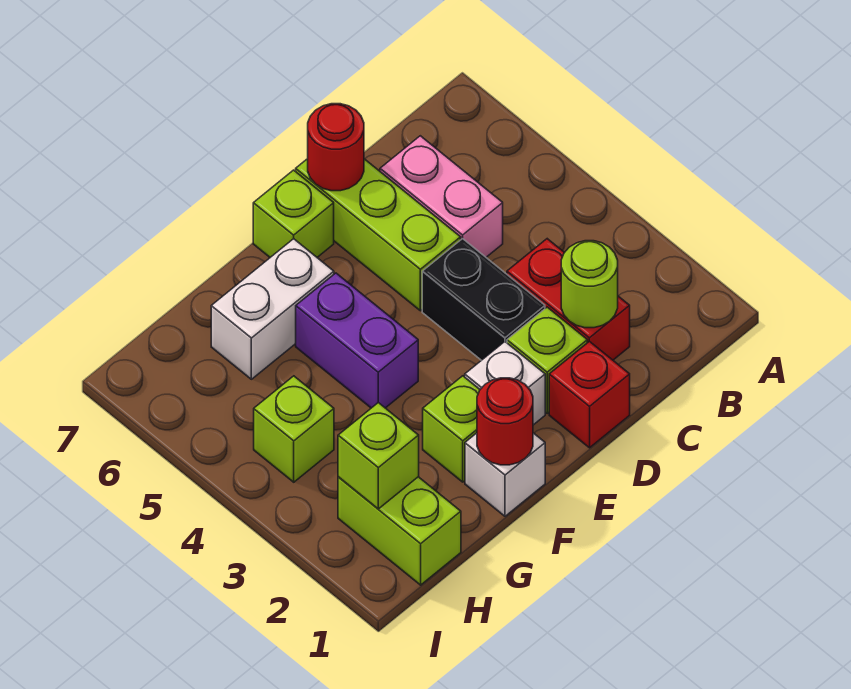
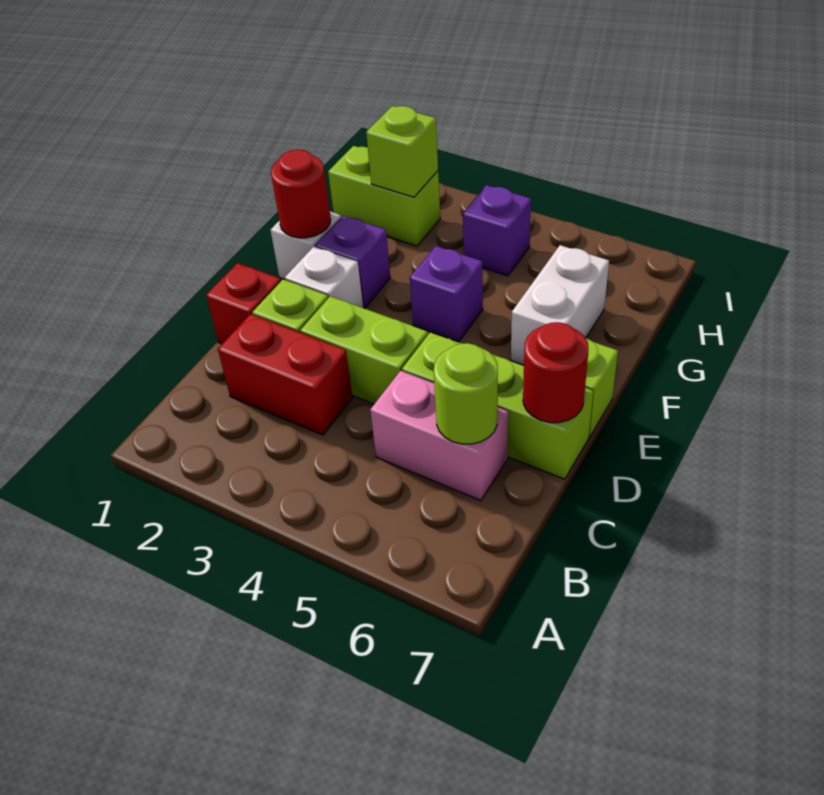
lime 1x1 round brick [561,241,618,328] -> lime 1x1 round brick moved to [434,343,498,444]
black 1x2 brick [422,239,545,360] -> lime 1x2 brick [300,296,428,404]
lime 1x1 brick [423,376,480,482] -> purple 1x1 brick [315,216,390,308]
purple 1x2 brick [296,273,418,408] -> purple 1x1 brick [410,246,483,342]
lime 1x1 brick [254,376,334,482] -> purple 1x1 brick [463,185,531,276]

